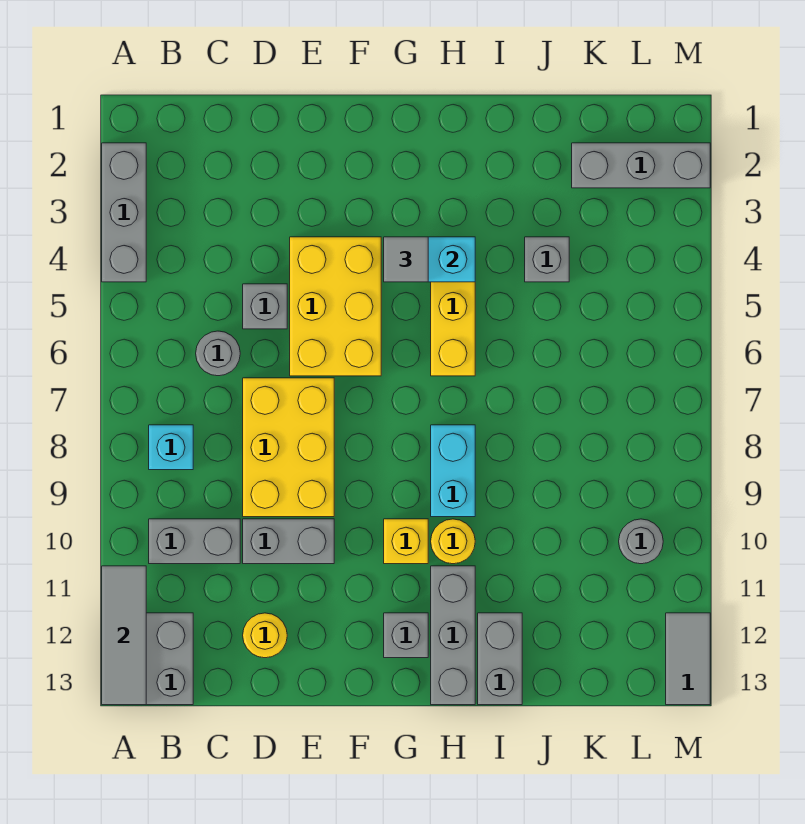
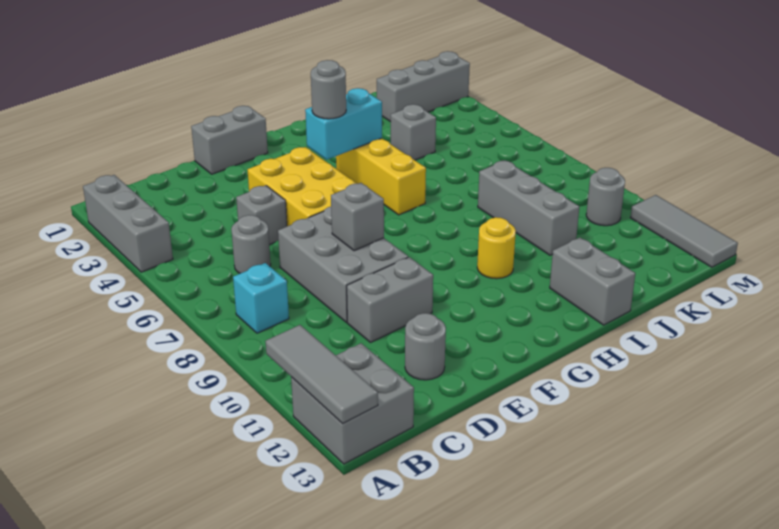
grey 1x2 brick [149,519,240,564] -> grey 1x2 brick moved to [191,106,268,174]
yellow 2x3 brick [243,378,334,517] -> grey 2x3 brick [278,207,408,322]
yellow 1x1 round brick [243,613,287,658] -> grey 1x1 round brick [405,313,446,380]
grey 1x1 tile [384,237,428,282] -> grey 1x1 round brick [311,60,346,119]
yellow 1x1 brick [384,519,428,564] -> none
grey 1x1 brick [384,613,428,658] -> grey 1x1 brick moved to [331,183,384,251]
cyan 1x2 brick [431,425,475,517] -> none
grey 1x3 brick [431,566,475,705] -> grey 1x3 brick moved to [478,160,579,255]
grey 1x2 tile [666,613,710,705] -> grey 1x3 tile [630,195,738,267]

